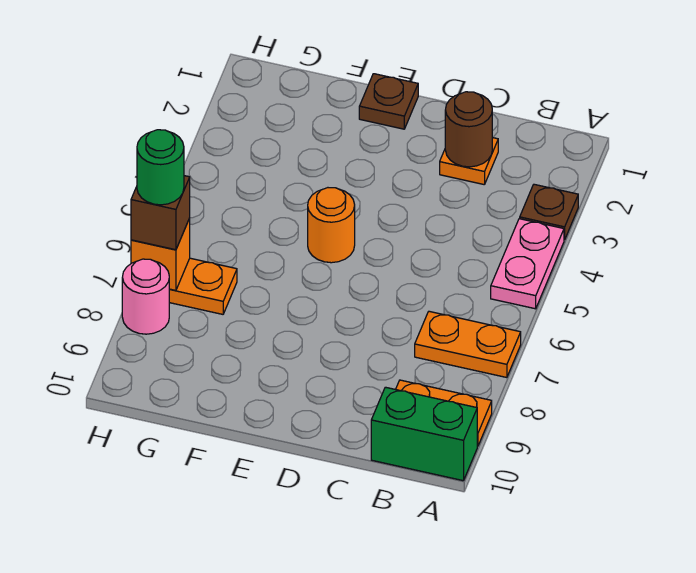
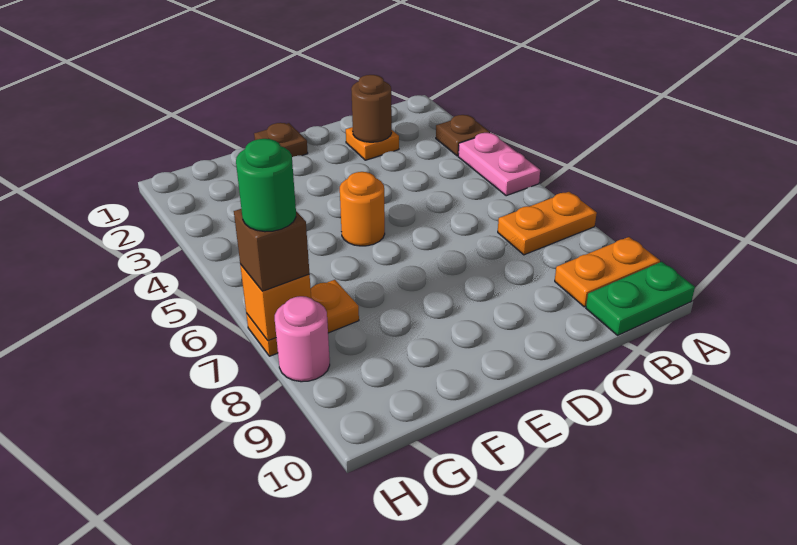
green 1x2 brick [371,387,477,481] -> green 1x2 plate [586,262,695,335]

